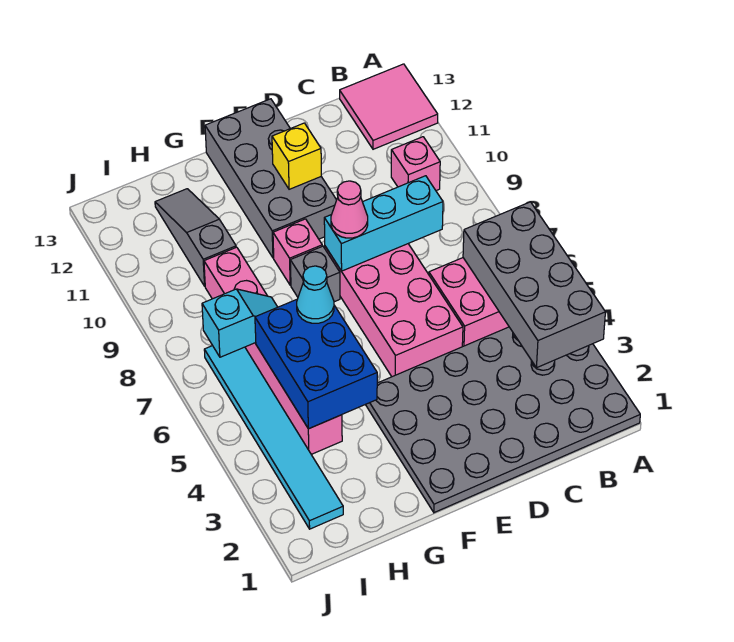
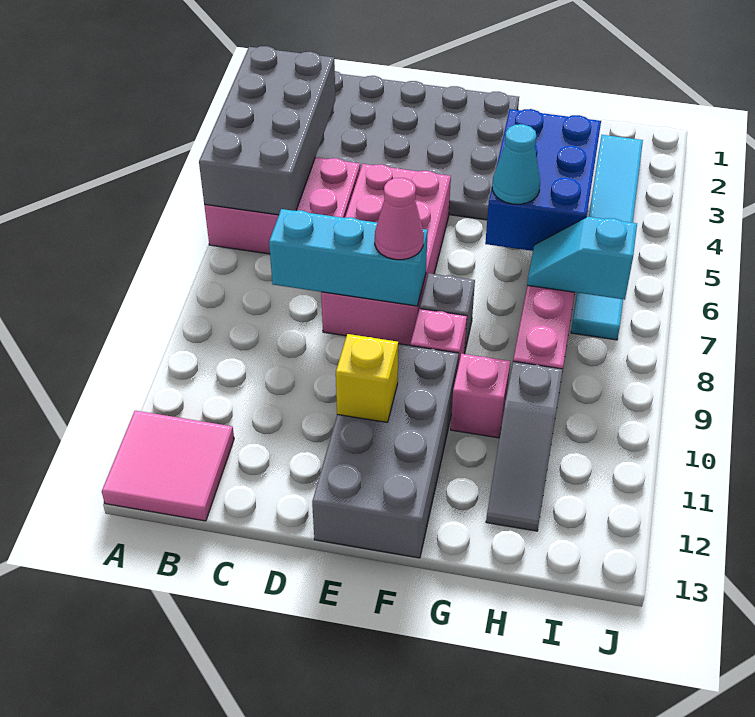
pink 1x1 brick [391,137,440,191] -> pink 1x1 brick moved to [451,354,510,438]

